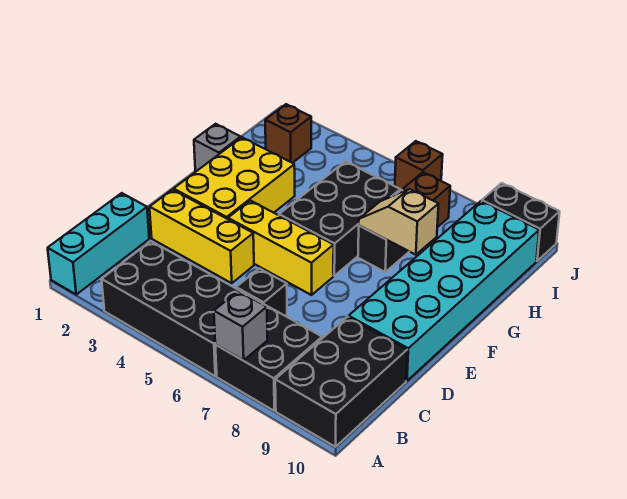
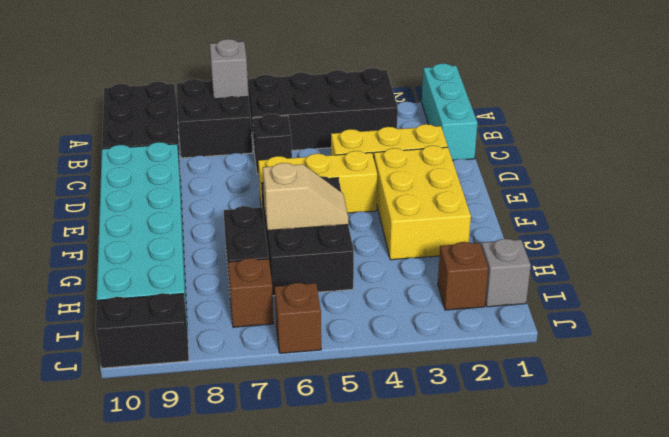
grey 1x1 brick [194,124,241,172] -> grey 1x1 brick moved to [481,239,531,307]
tan 1x2 slope [359,189,439,255] -> tan 1x2 slope moved to [263,163,348,231]

